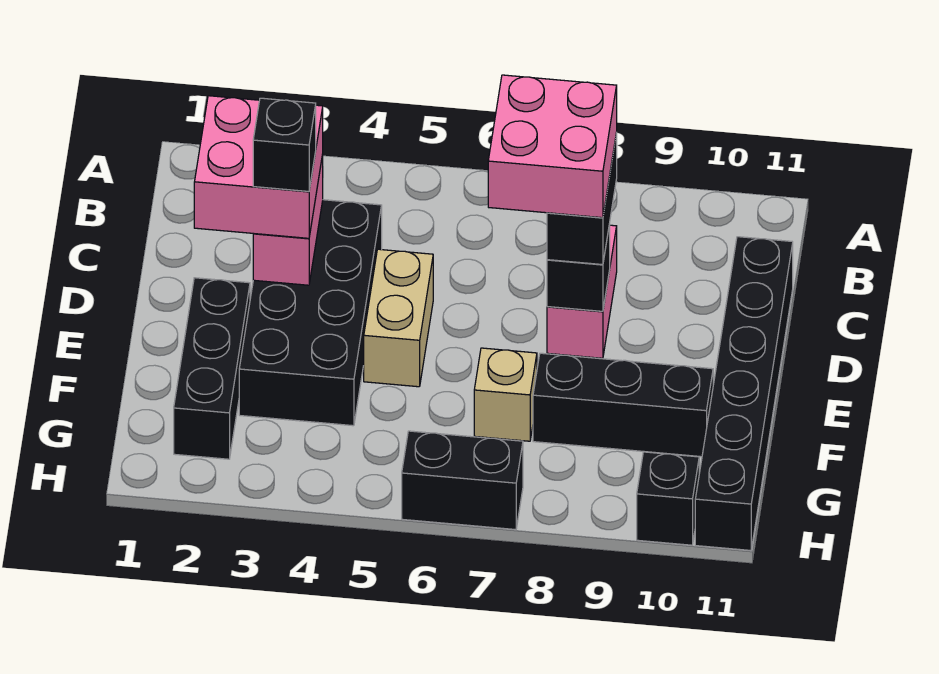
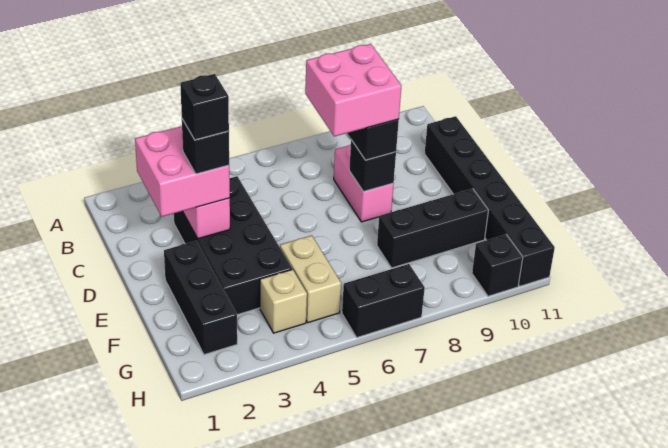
none -> black 1x1 brick [180,74,229,140]
tan 1x2 brick [364,249,433,387] -> tan 1x2 brick moved to [280,235,341,323]
tan 1x1 brick [474,348,537,441] -> tan 1x1 brick moved to [260,269,307,333]

